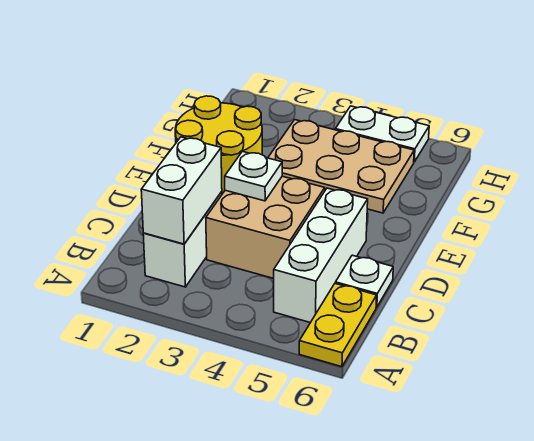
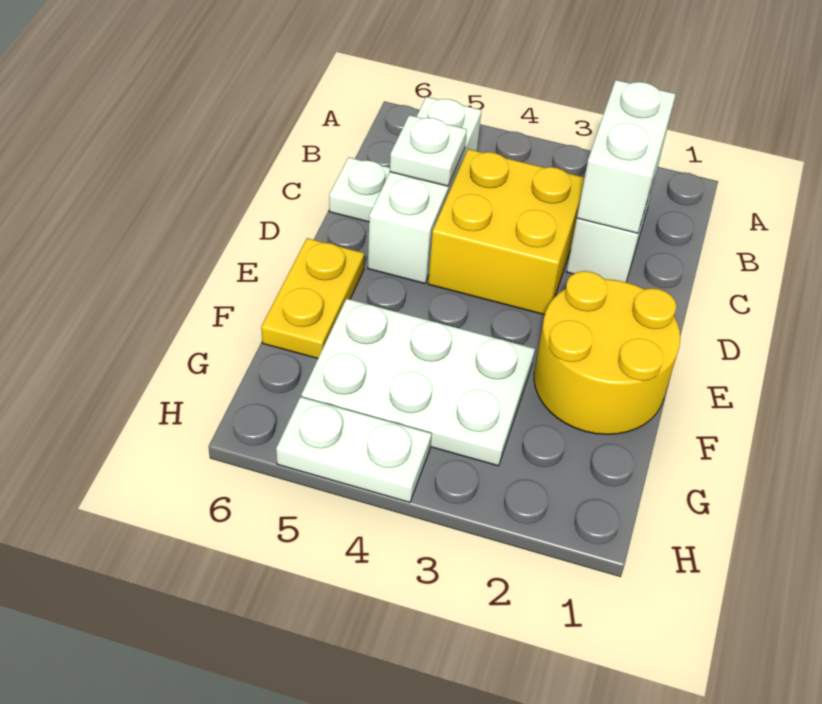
yellow 1x2 plate [299,284,377,367] -> yellow 1x2 plate moved to [261,238,364,359]
tan 2x2 brick [206,176,325,279] -> yellow 2x2 brick [428,149,585,315]
white 1x1 plate [225,151,282,201] -> white 1x1 plate moved to [390,115,467,186]
tan 2x3 plate [268,120,414,213] -> white 2x3 plate [301,299,535,466]

